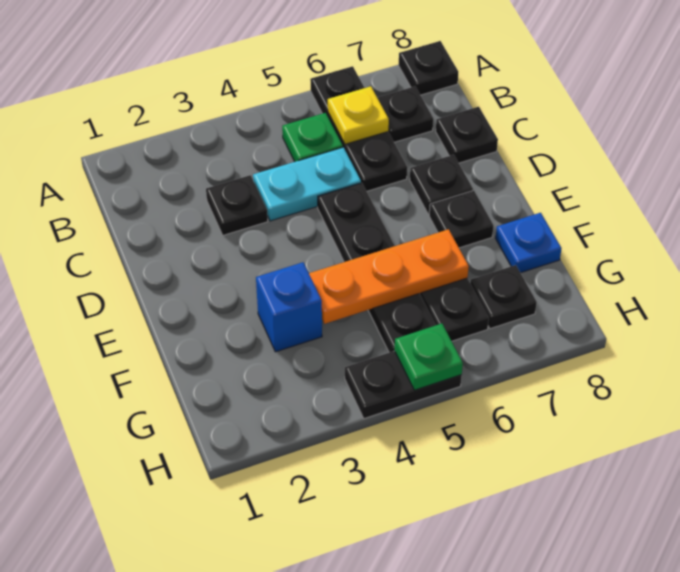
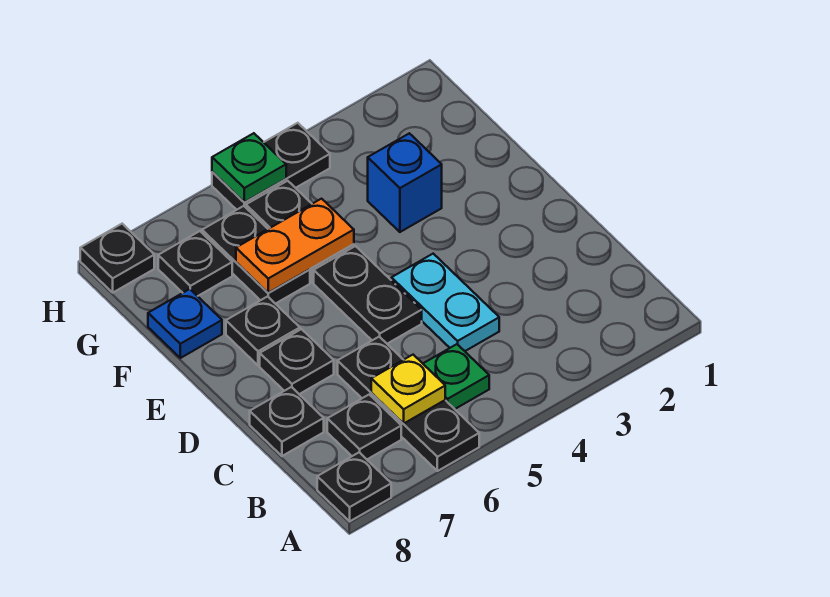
black 1x1 plate [206,175,268,235] -> black 1x1 plate moved to [80,224,154,292]
cyan 1x2 plate [253,147,361,221] -> cyan 1x2 plate turned to [391,254,499,351]
orange 1x3 plate [309,229,469,324] -> orange 1x2 plate [236,199,354,293]

